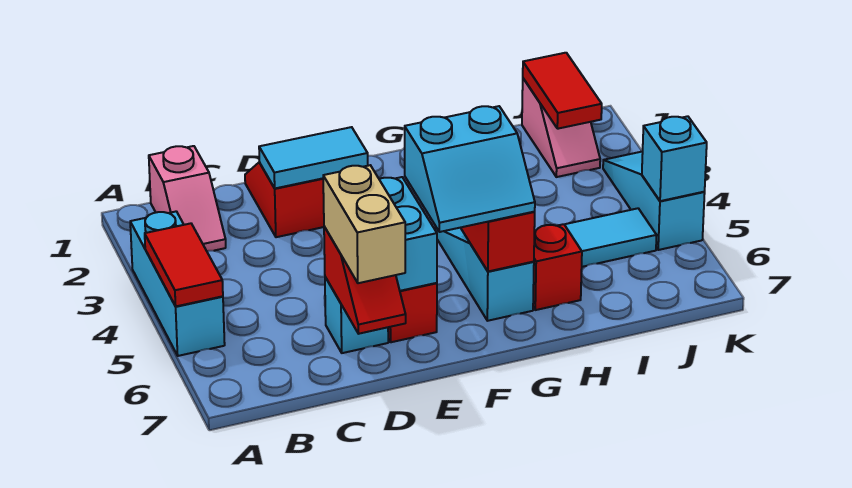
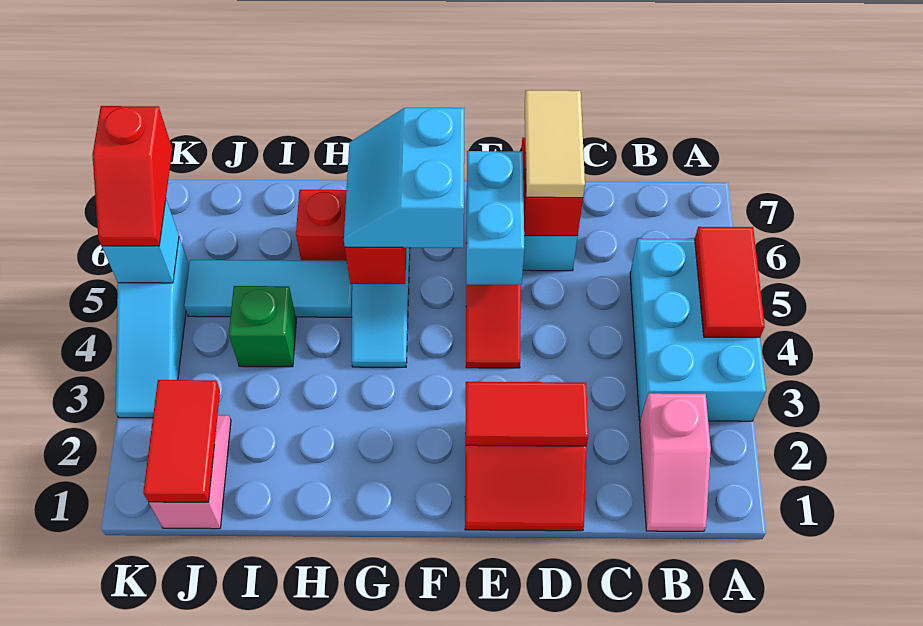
cyan 1x3 brick [130,211,225,356] -> cyan 2x3 brick [630,239,766,421]
pink 1x2 slope [149,146,226,251] -> pink 1x2 slope turned to [640,393,711,531]
cyan 1x2 tile [259,127,368,188] -> red 1x2 tile [465,382,588,446]
tan 1x2 brick [323,165,405,283] -> tan 1x2 tile [525,90,585,198]
cyan 2x2 slope [405,106,535,232] -> cyan 2x2 slope turned to [344,108,464,248]
none -> green 1x1 brick [229,286,296,367]
none -> red 1x2 slope [92,106,172,246]

